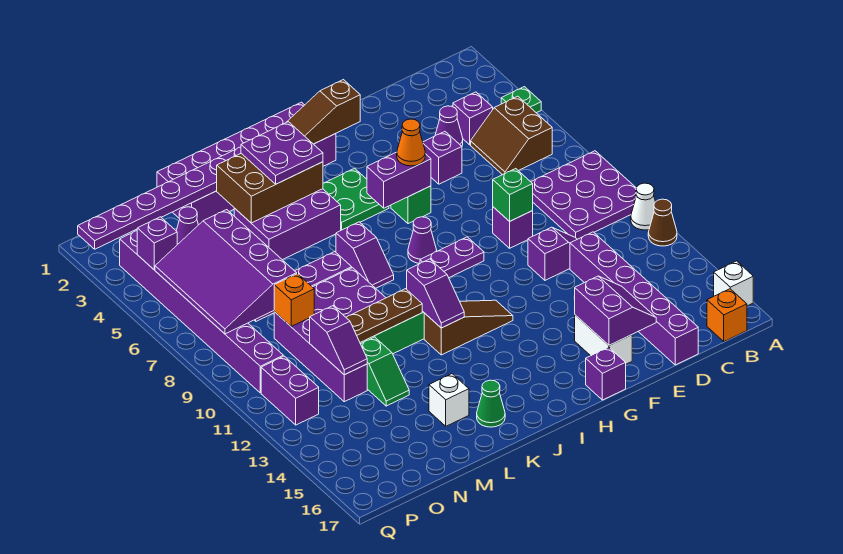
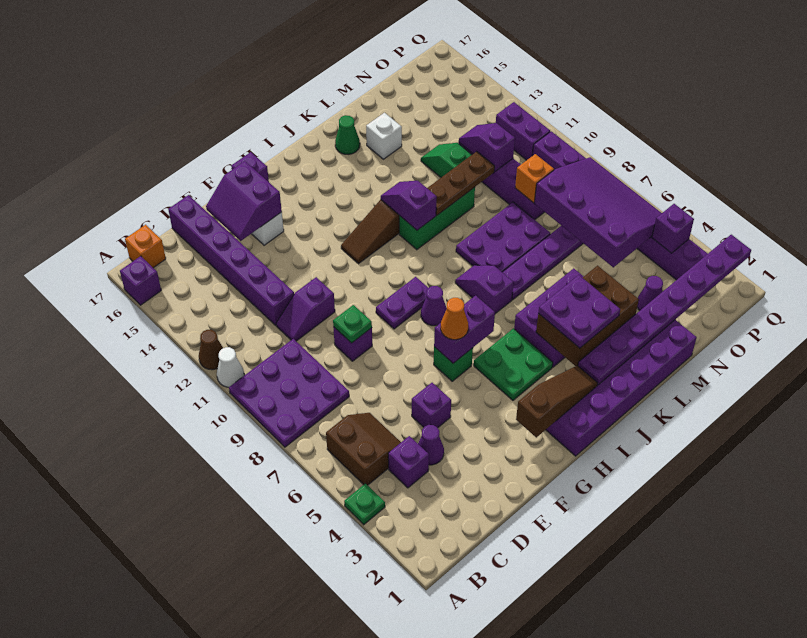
white 1x1 brick [714,261,753,306] -> purple 1x1 brick [120,256,161,305]
green 1x1 brick [493,169,533,221] -> green 1x1 plate [333,305,372,343]

